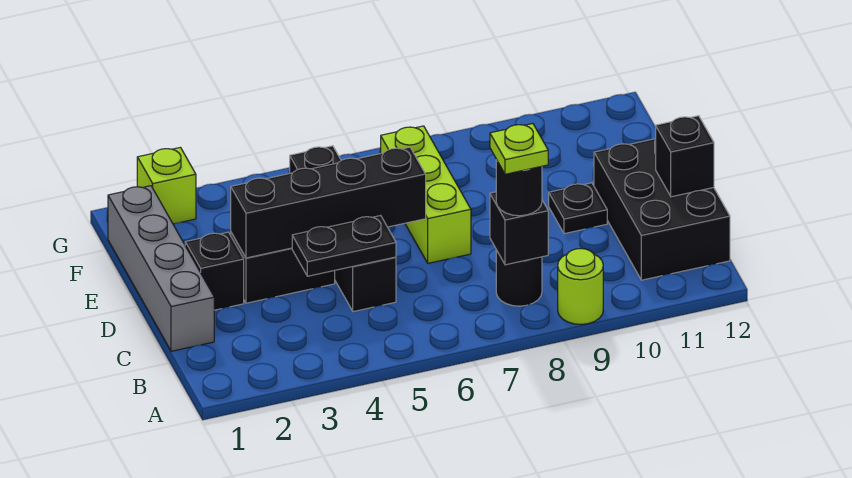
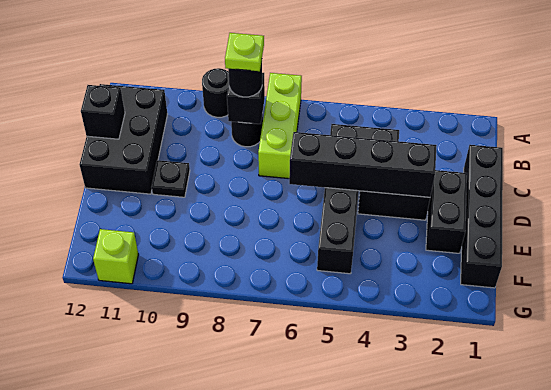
lime 1x1 round brick [558,249,603,324] -> black 1x1 round brick [202,68,229,117]
grey 1x4 brick [108,186,214,351] -> black 1x4 brick [461,145,503,288]
black 1x1 brick [185,232,244,310] -> black 1x2 brick [426,170,467,253]
lime 1x3 brick [381,126,471,263] -> lime 1x3 brick moved to [258,73,302,179]
lime 1x1 brick [137,147,196,224] -> lime 1x1 brick moved to [93,229,138,284]

